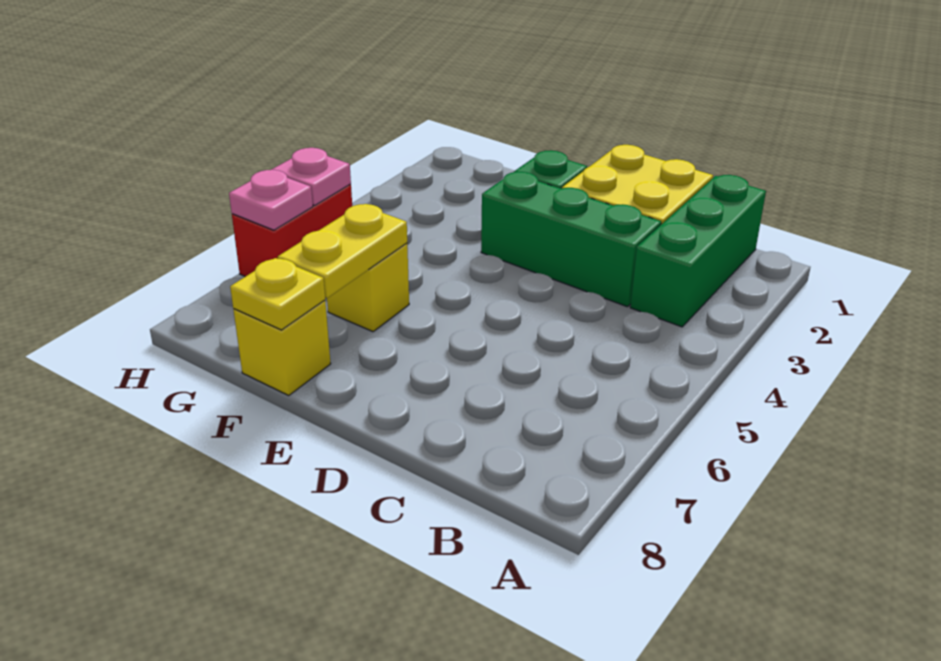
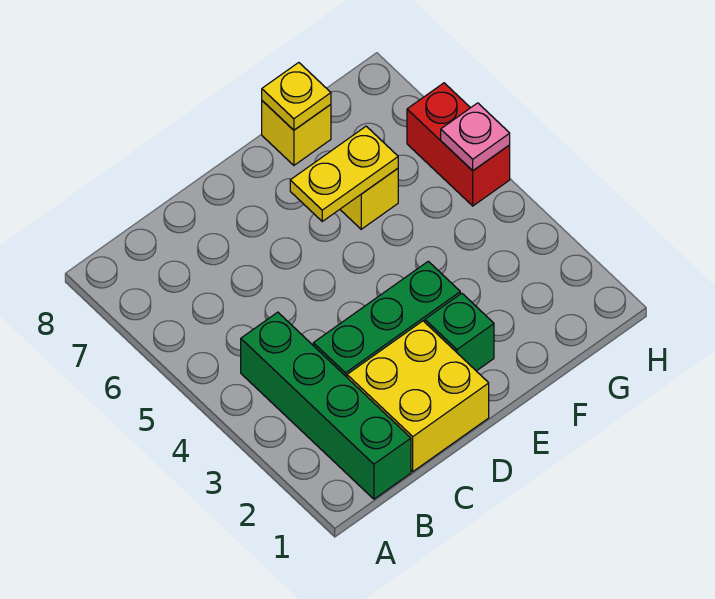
green 1x3 brick [630,175,766,327] -> green 1x4 brick [241,312,411,499]
yellow 1x2 plate [278,204,407,298] -> yellow 1x2 plate turned to [290,126,398,221]
pink 1x1 plate [229,170,313,230] -> none

